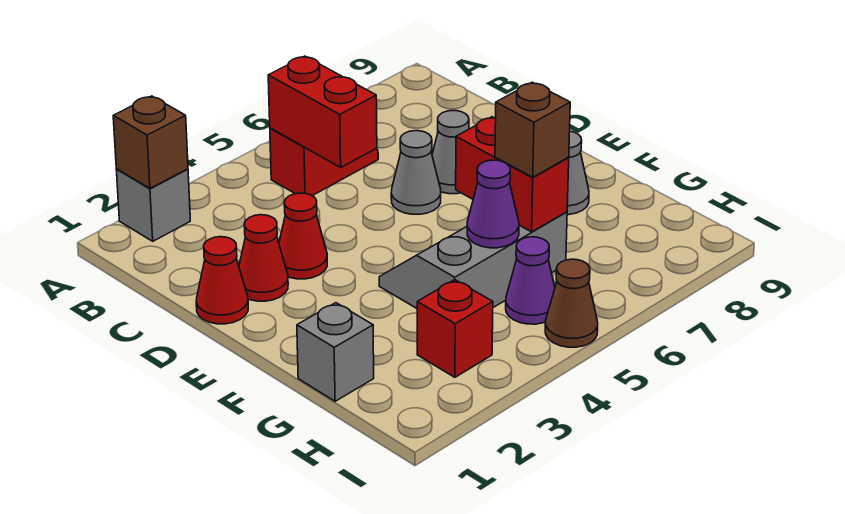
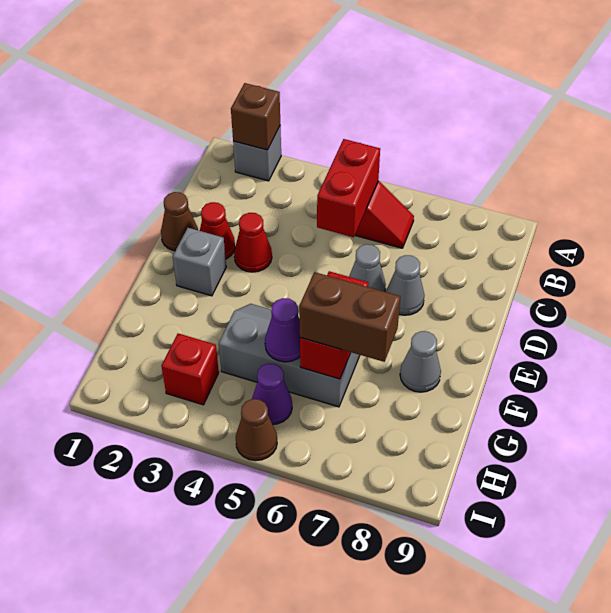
red 1x1 cone [196,237,248,324] -> brown 1x1 cone [161,192,198,251]
grey 1x1 brick [297,303,374,401] -> grey 1x1 brick moved to [173,228,226,296]
brown 1x1 brick [495,82,570,177] -> brown 1x2 brick [299,272,400,362]

